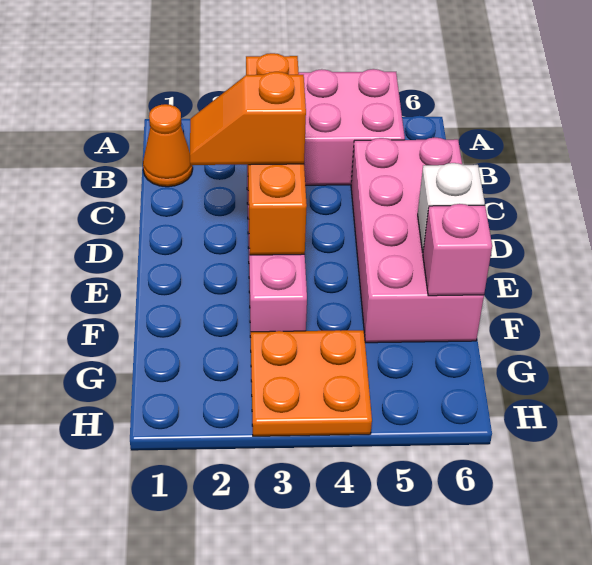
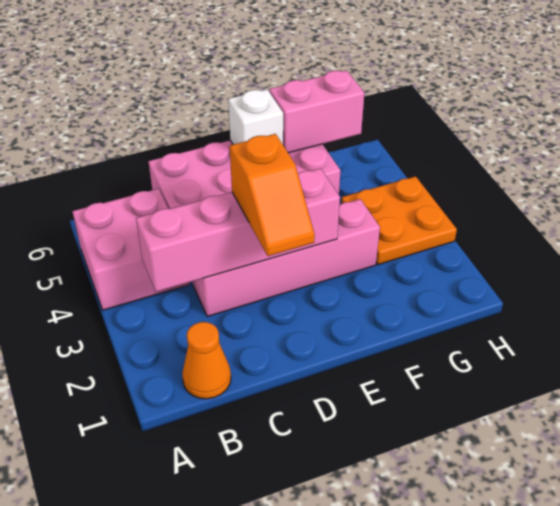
orange 1x4 brick [246,53,307,255] -> pink 1x4 brick [136,168,340,292]
pink 1x1 brick [423,204,492,296] -> pink 1x2 brick [269,70,364,153]

